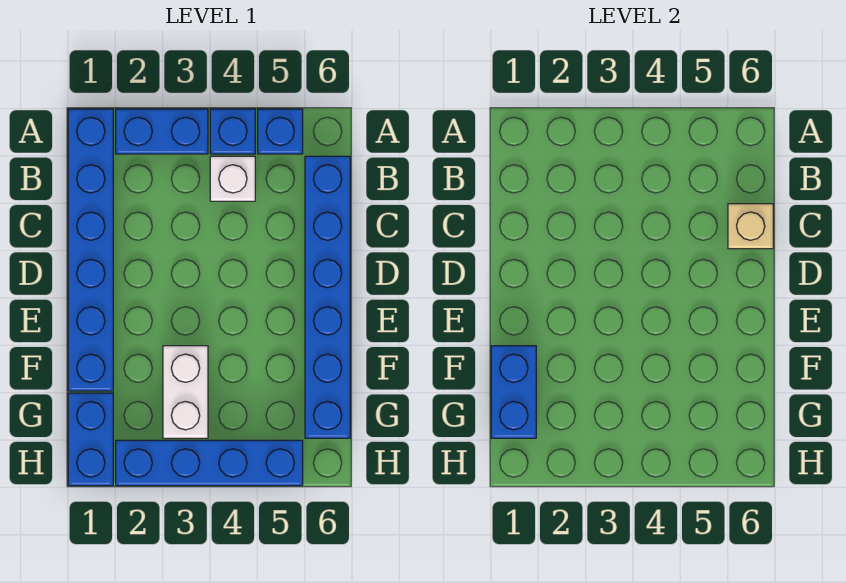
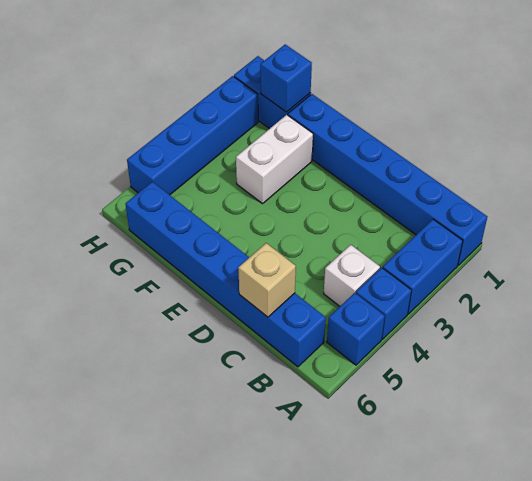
blue 1x2 brick [491,346,536,438] -> blue 1x1 brick [260,44,312,112]
white 1x2 brick [163,346,208,438] -> white 1x2 brick turned to [236,115,313,204]

